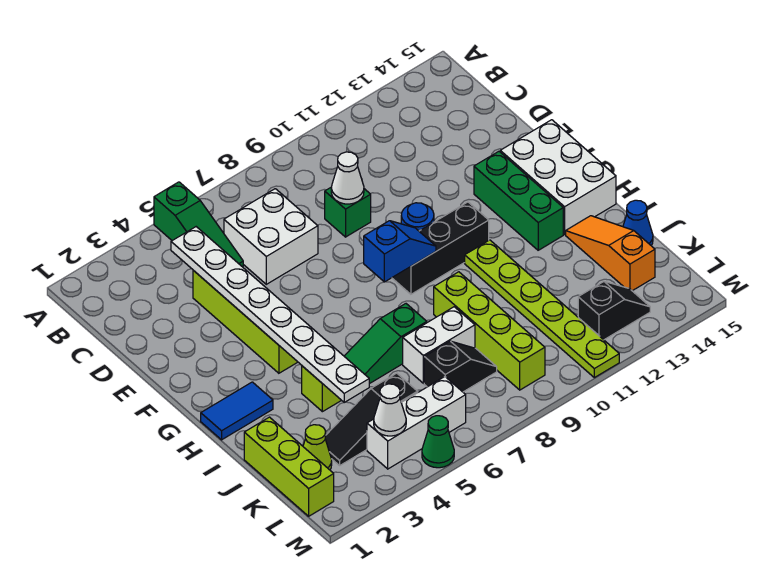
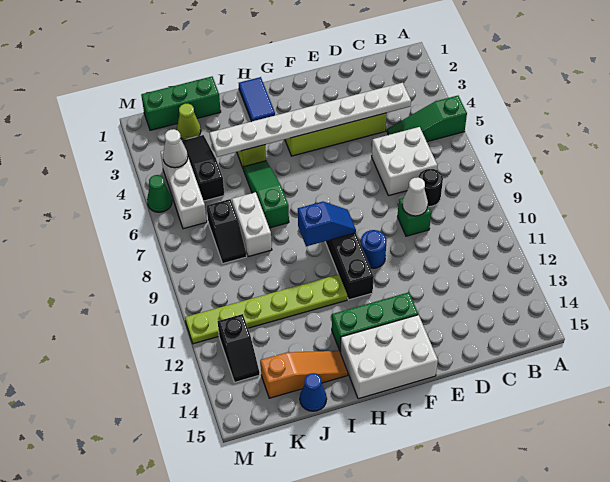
none -> black 1x1 round brick [418,169,443,207]
blue 1x2 slope [364,221,436,282] -> blue 1x2 slope turned to [298,202,356,247]
lime 1x4 brick [434,272,545,390] -> none
lime 1x3 brick [244,417,334,516] -> green 1x3 brick [141,77,221,130]

